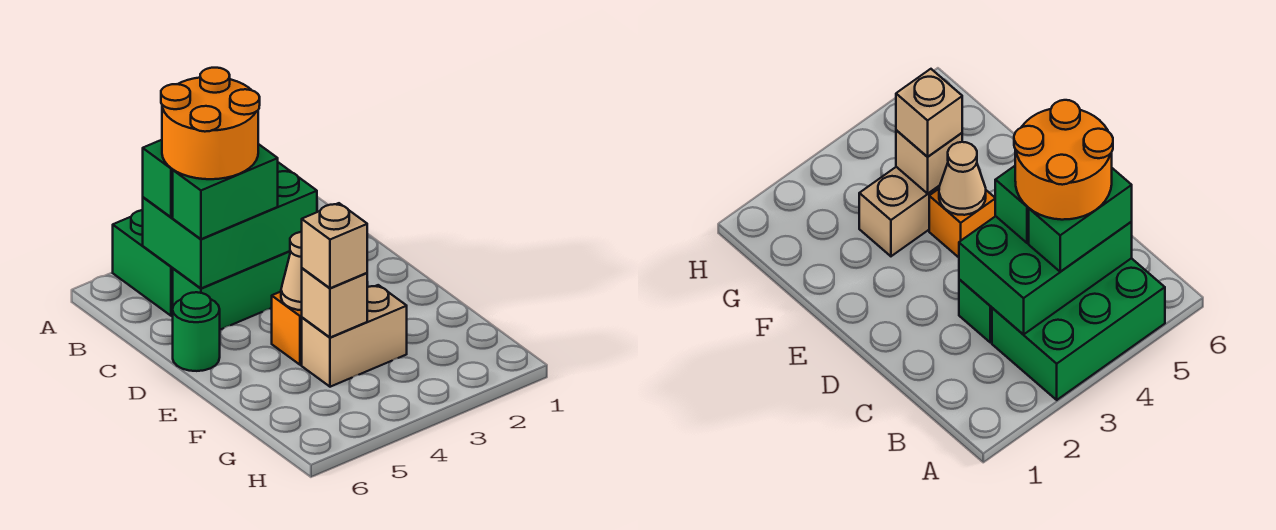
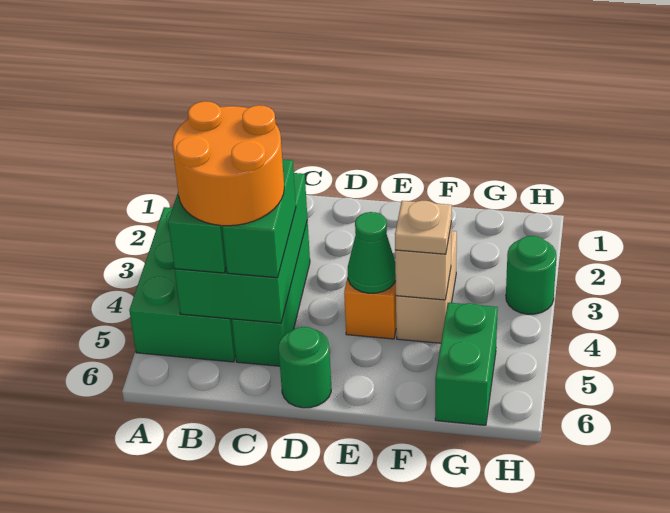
tan 1x1 cone [281,232,302,310] -> green 1x1 cone [348,212,396,293]
tan 1x1 brick [302,203,367,288] -> tan 1x1 plate [395,201,452,254]
none -> green 1x2 brick [435,303,498,425]
none -> green 1x1 round brick [506,236,556,314]

